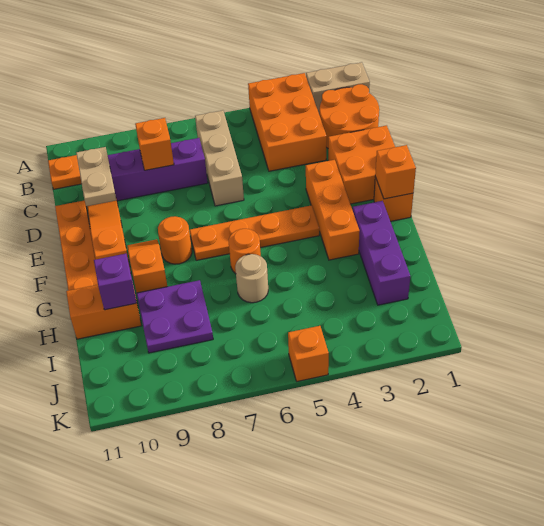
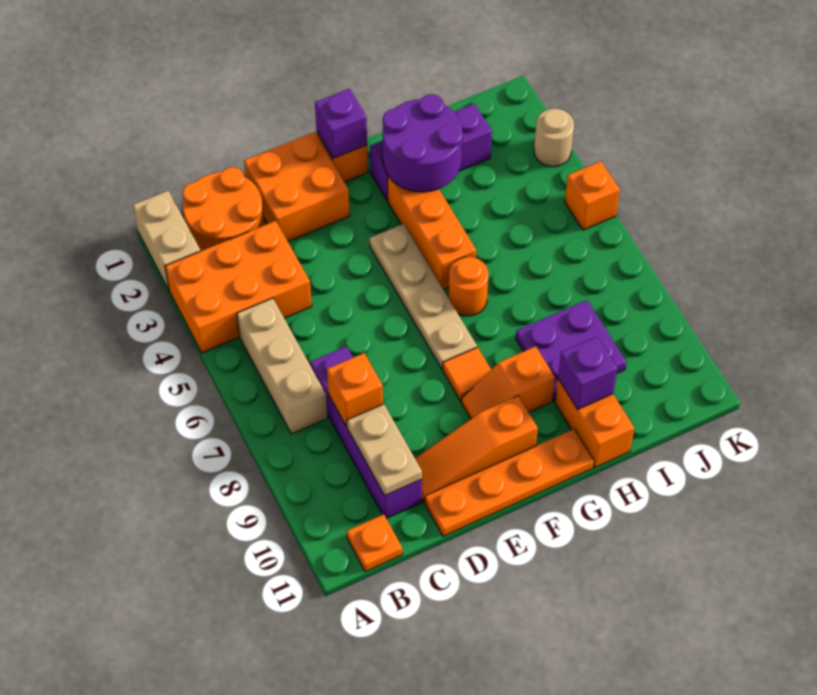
tan 1x3 brick [195,110,244,206] -> tan 1x3 brick turned to [237,298,327,434]
tan 1x2 plate [76,147,116,206] -> tan 1x2 plate turned to [347,404,422,496]
orange 1x3 brick [306,160,360,260] -> orange 1x3 brick turned to [388,176,476,289]
orange 1x1 brick [375,145,416,199] -> purple 1x1 brick [315,89,367,158]
orange 1x4 plate [190,205,319,260] -> tan 1x4 plate [369,224,477,369]
orange 1x1 round brick [158,216,192,264] -> orange 1x1 tile [442,347,491,401]
none -> purple 2x2 round brick [383,94,462,192]
tan 1x1 round brick [235,254,268,303] -> tan 1x1 round brick moved to [534,109,574,167]

